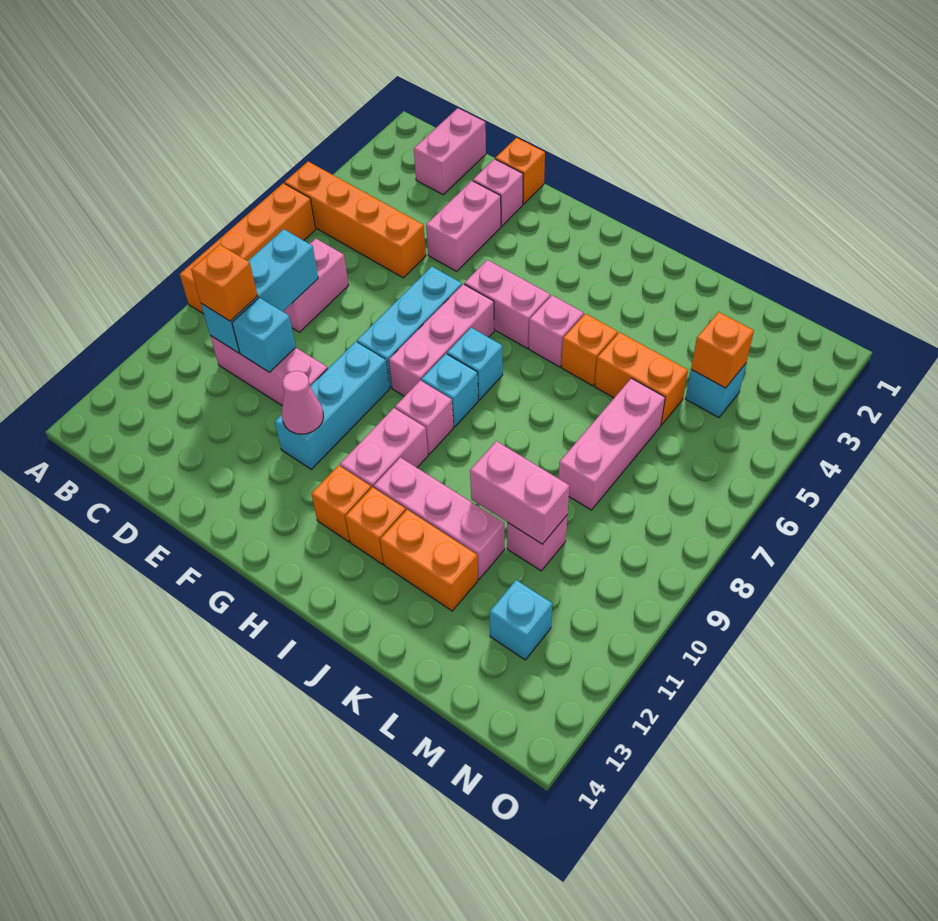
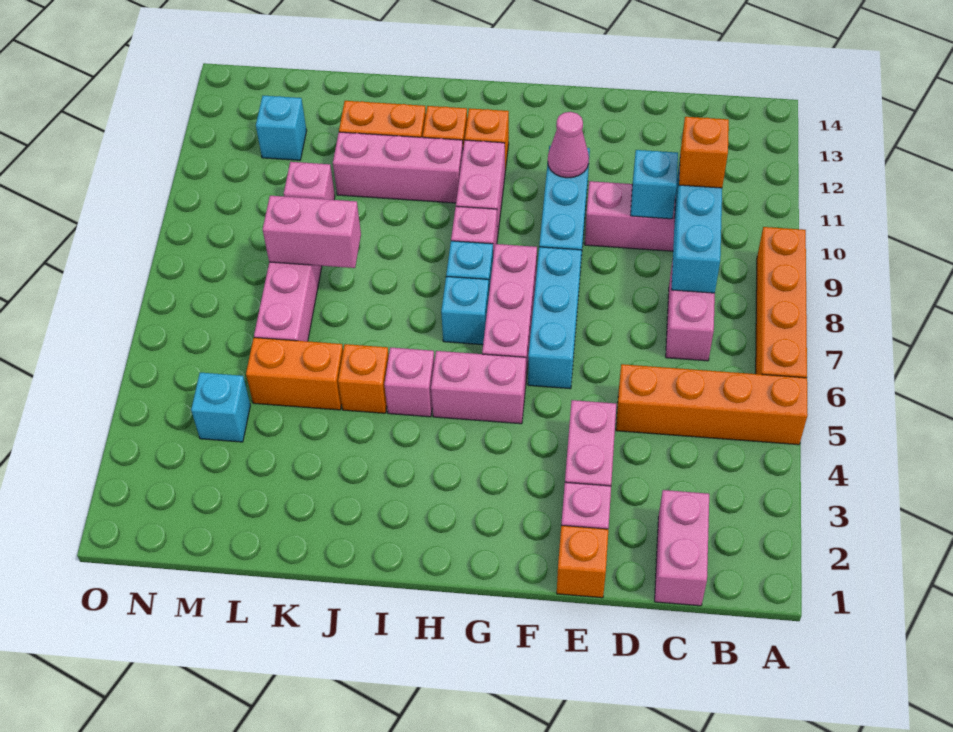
pink 1x2 brick [470,441,569,544] -> pink 1x2 brick moved to [263,196,361,268]
orange 1x1 brick [691,312,754,388] -> none

